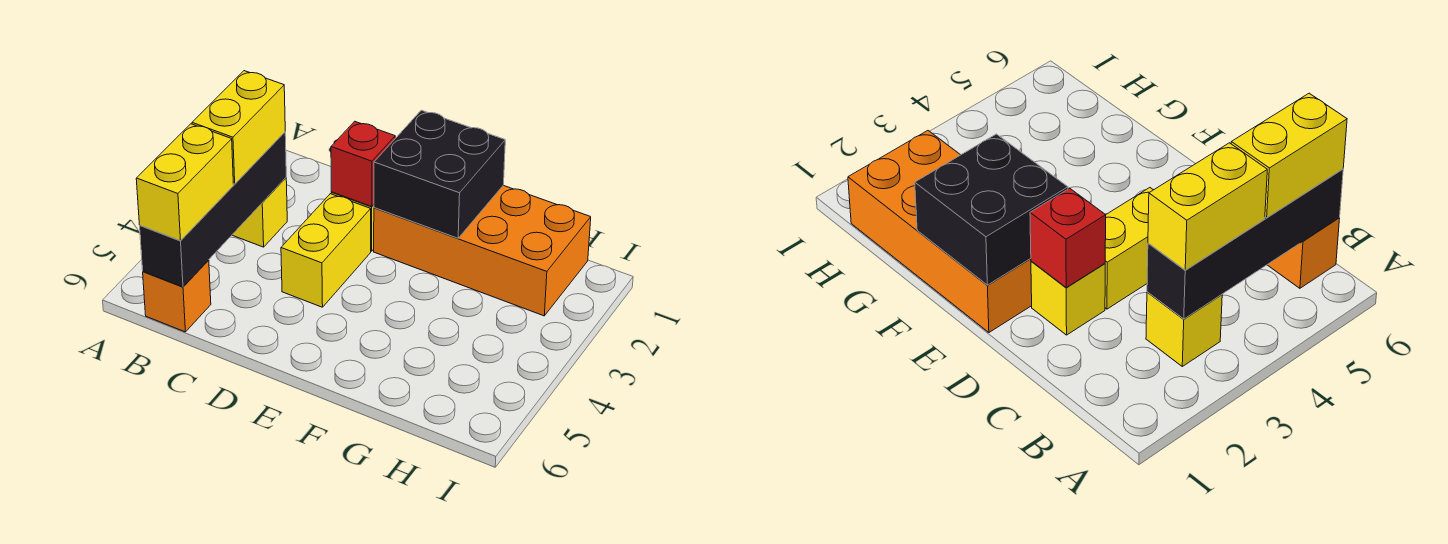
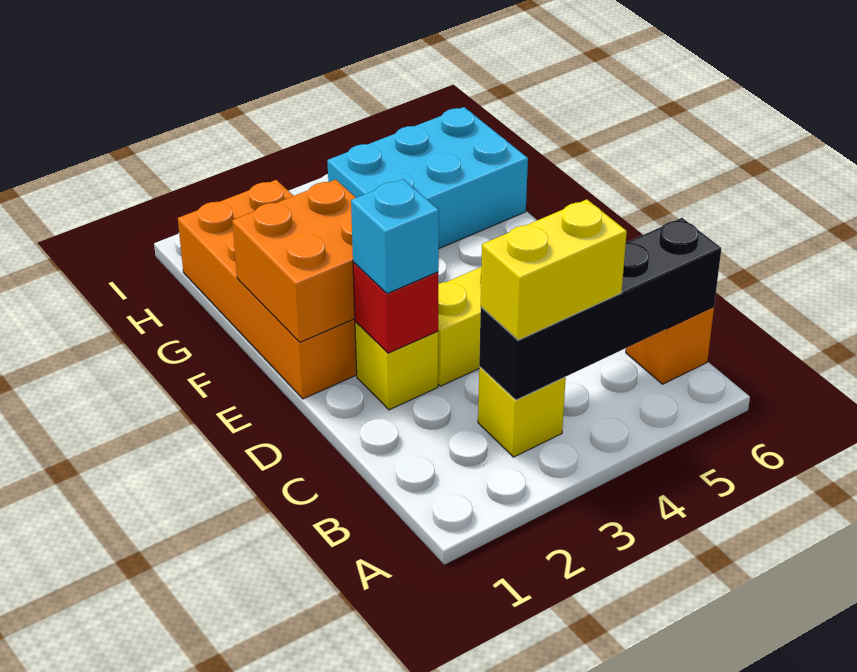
yellow 1x2 brick [136,124,233,241] -> none
none -> cyan 1x1 brick [351,179,439,294]
black 2x2 brick [374,110,505,238] -> orange 2x2 brick [232,179,356,342]
none -> cyan 2x3 brick [327,107,528,248]

